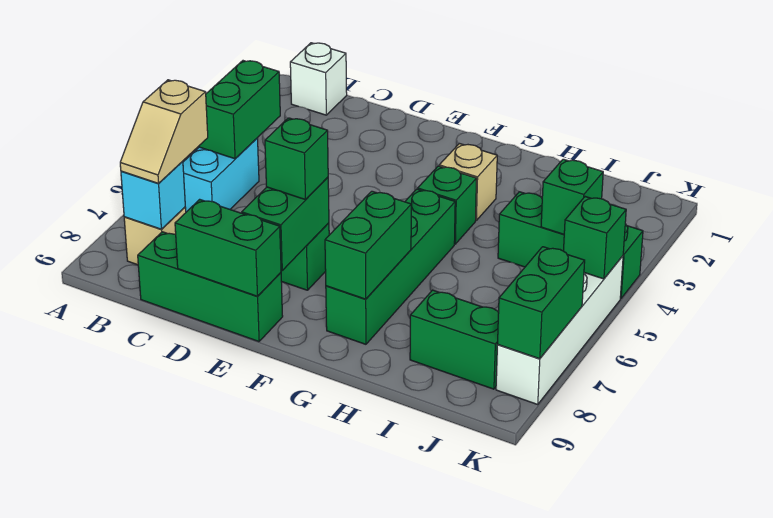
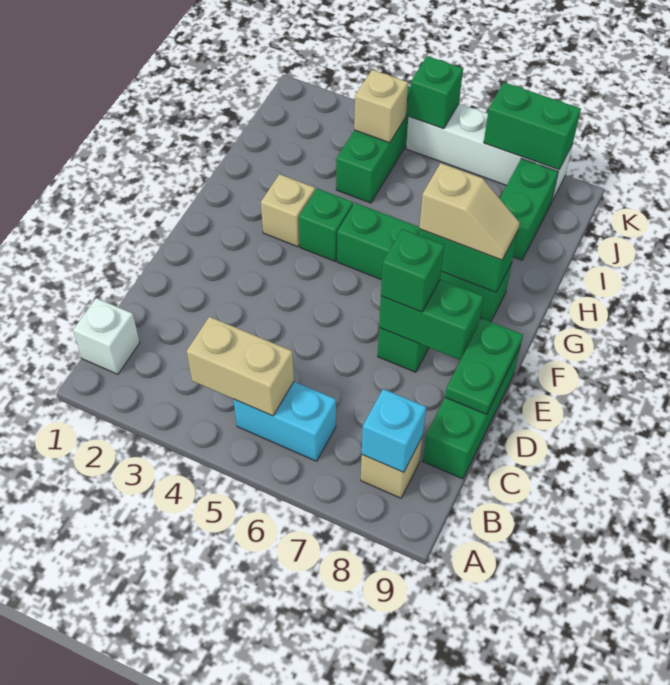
green 1x2 brick [199,61,280,159] -> tan 1x2 brick [187,317,294,416]
tan 1x2 slope [120,80,208,183] -> tan 1x2 slope moved to [419,163,520,260]
green 1x2 brick [175,199,281,296] -> green 1x2 plate [445,319,523,414]
green 1x1 brick [541,159,603,234] -> tan 1x1 brick [354,70,408,143]

